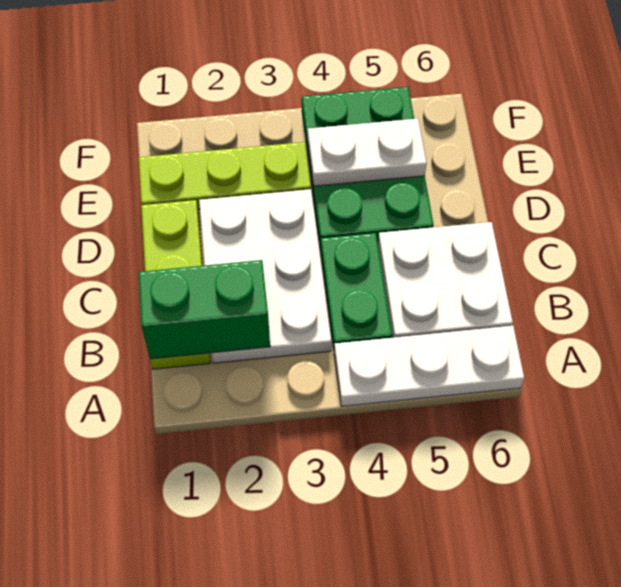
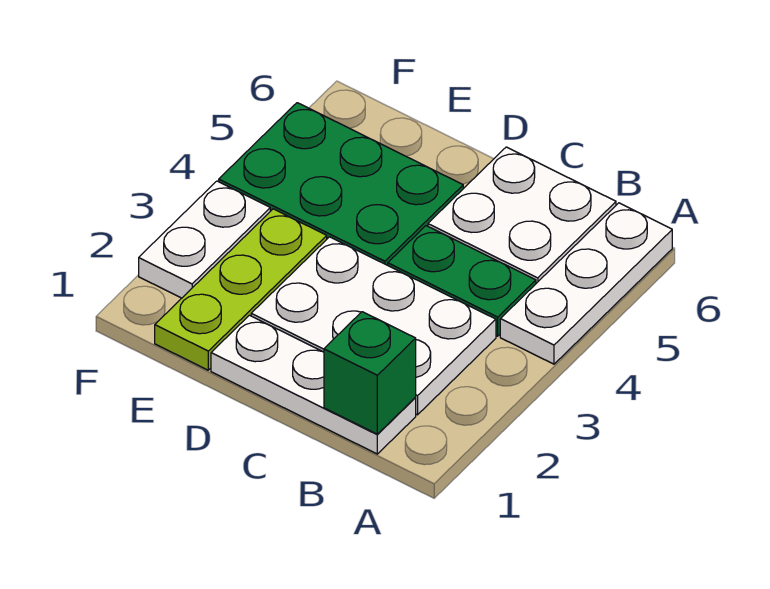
lime 1x3 plate [141,200,210,369] -> white 1x3 plate [211,315,416,454]
green 1x2 brick [138,260,270,359] -> green 1x1 brick [324,312,416,434]
white 1x2 plate [308,119,427,186] -> white 1x2 plate moved to [139,181,270,298]

